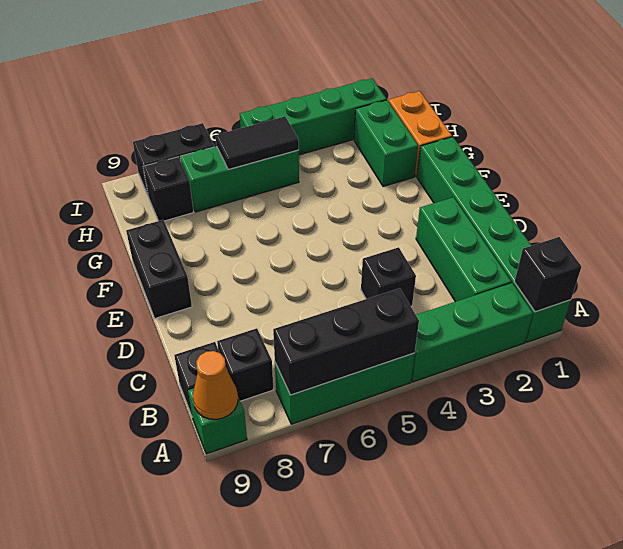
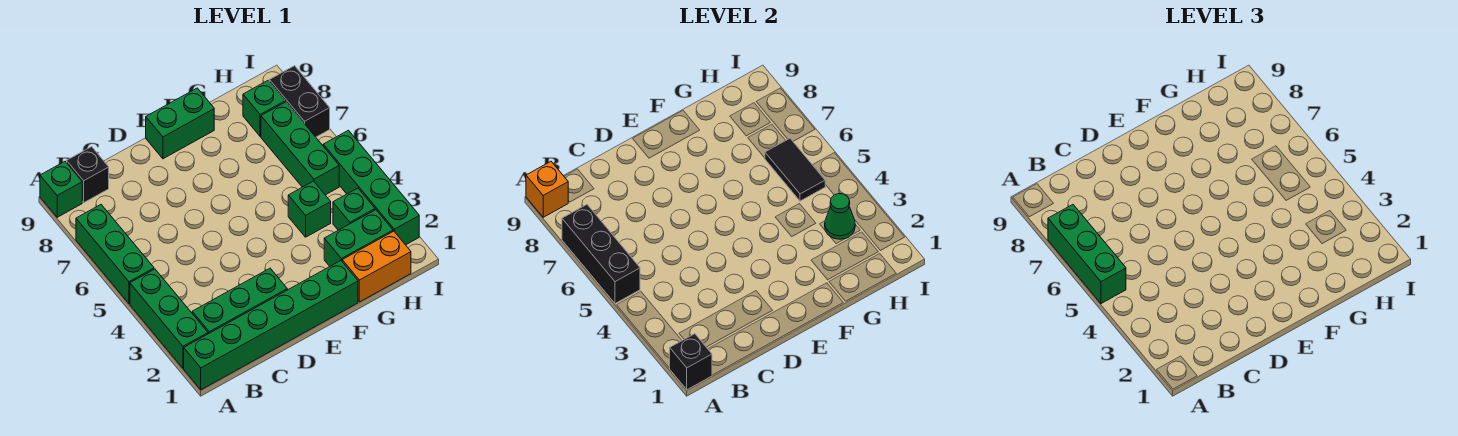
none -> green 1x3 brick [1048,205,1126,304]
orange 1x1 cone [193,351,238,419] -> orange 1x1 brick [526,162,568,217]
black 1x1 brick [217,328,274,401] -> none
black 1x1 brick [361,247,416,307] -> none
black 1x2 brick [126,220,192,318] -> green 1x2 brick [146,88,214,159]
none -> green 1x1 brick [288,181,331,237]
none -> green 1x1 brick [333,188,375,230]
none -> green 1x1 cone [825,193,855,239]
black 1x1 brick [143,157,193,221] -> green 1x1 brick [243,81,285,136]

